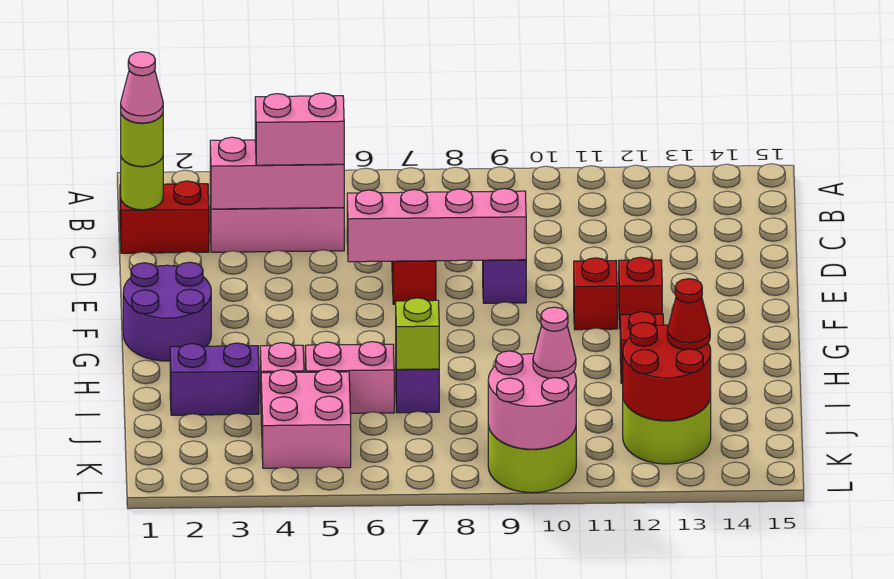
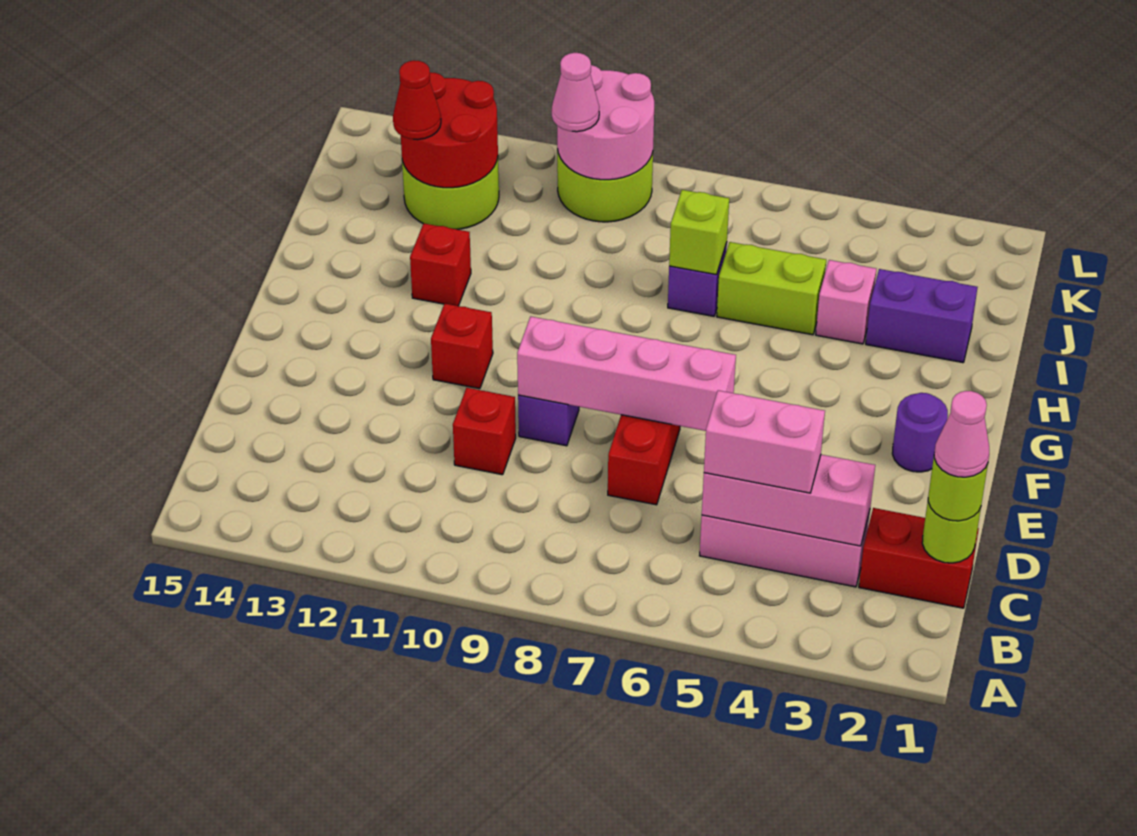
purple 2x2 round brick [123,262,211,361] -> purple 1x1 round brick [892,393,948,472]
red 1x1 brick [619,257,662,329] -> red 1x1 brick moved to [453,388,516,475]
pink 1x2 brick [305,342,394,413] -> lime 1x2 brick [717,242,826,335]
pink 2x2 brick [261,369,351,468] -> none

